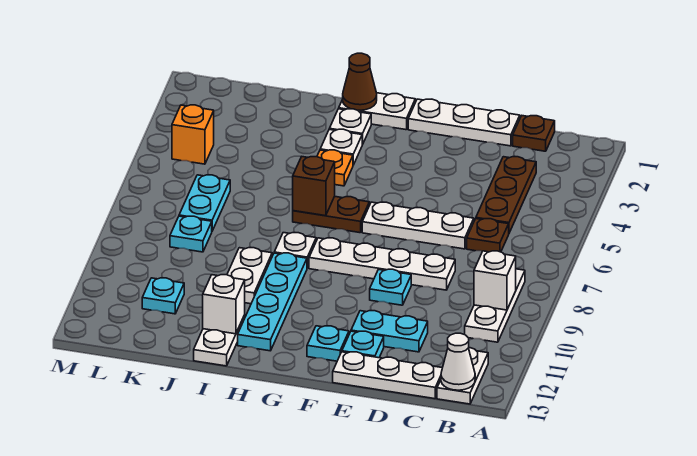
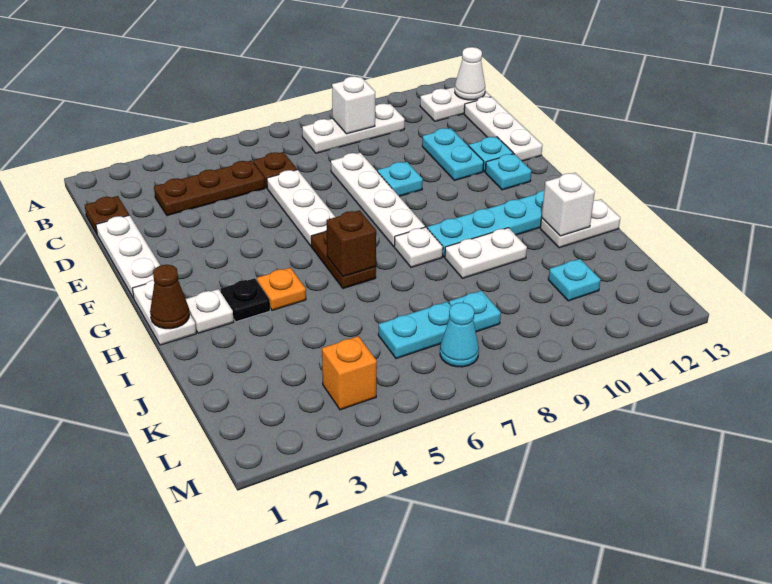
white 1x1 plate [320,129,362,165] -> black 1x1 plate [220,278,270,322]
none -> cyan 1x1 cone [440,303,479,367]

